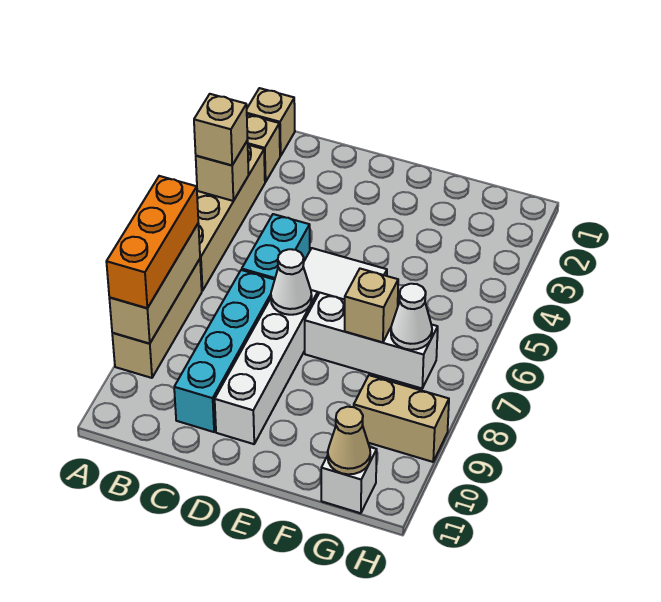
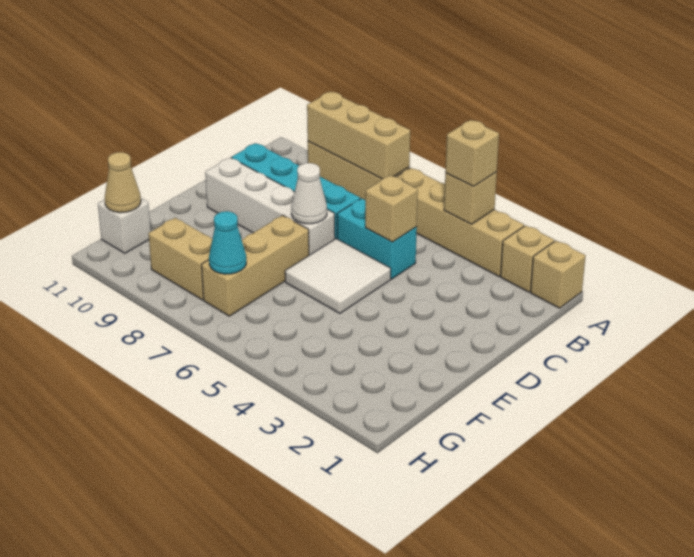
orange 1x3 brick [106,176,198,308] -> none
white 1x3 brick [305,293,438,388] -> tan 1x3 brick [202,215,309,316]
tan 1x1 brick [345,269,398,342] -> tan 1x1 brick moved to [365,175,418,242]
white 1x1 cone [391,284,432,350] -> cyan 1x1 cone [209,211,246,274]
tan 1x2 brick [354,375,449,462] -> tan 1x2 brick turned to [148,218,212,300]

